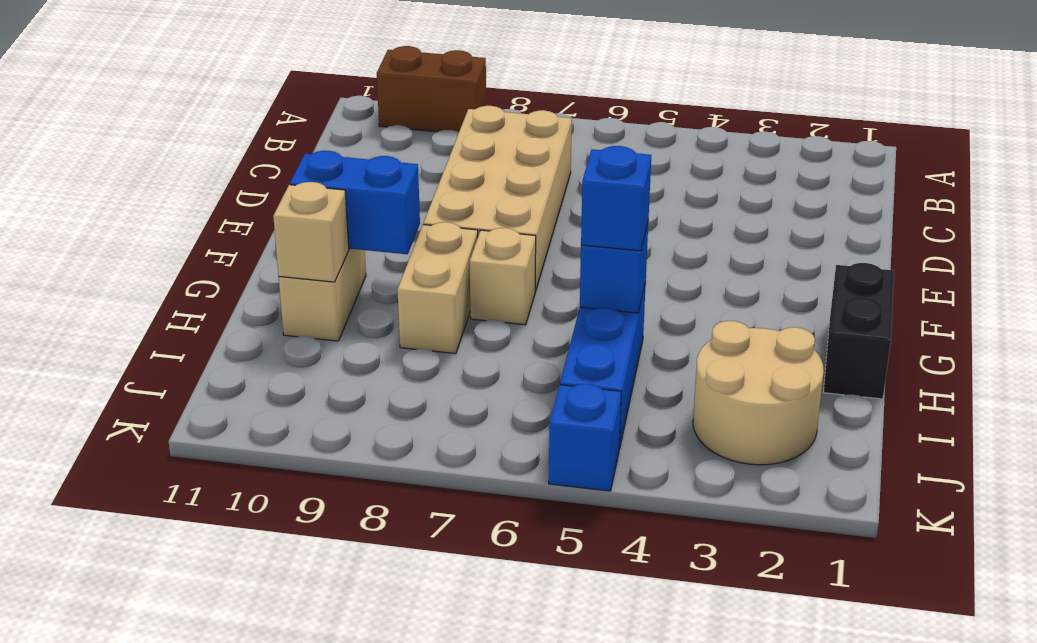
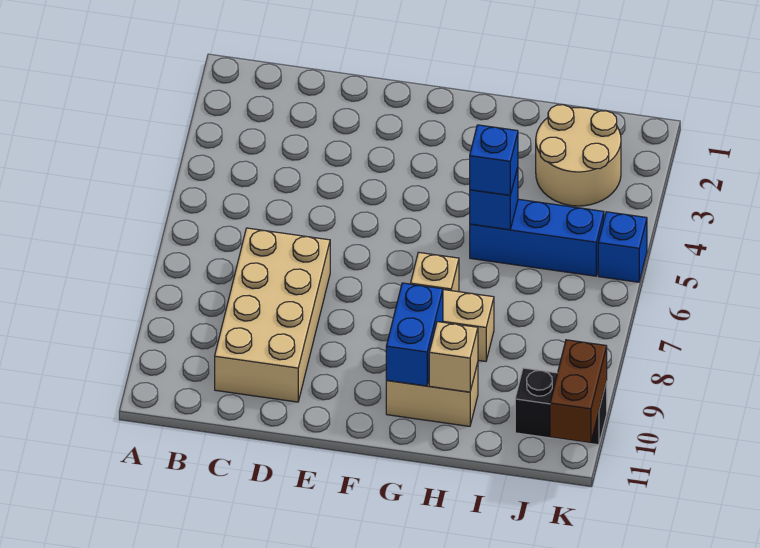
brown 1x2 brick [377,46,486,132] -> brown 1x2 brick moved to [550,340,607,443]
tan 2x4 brick [423,106,572,291] -> tan 2x4 brick turned to [215,228,330,402]
black 1x2 brick [823,263,894,399] -> black 1x2 brick moved to [515,368,607,445]

